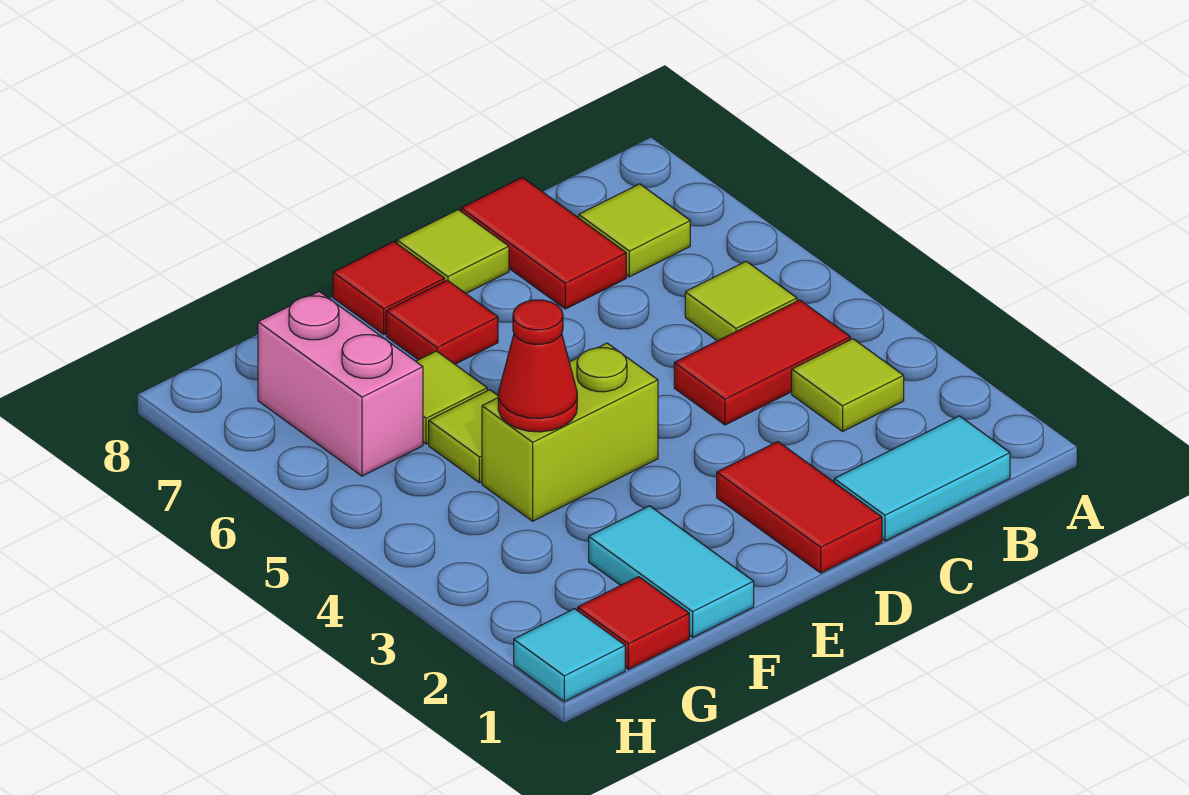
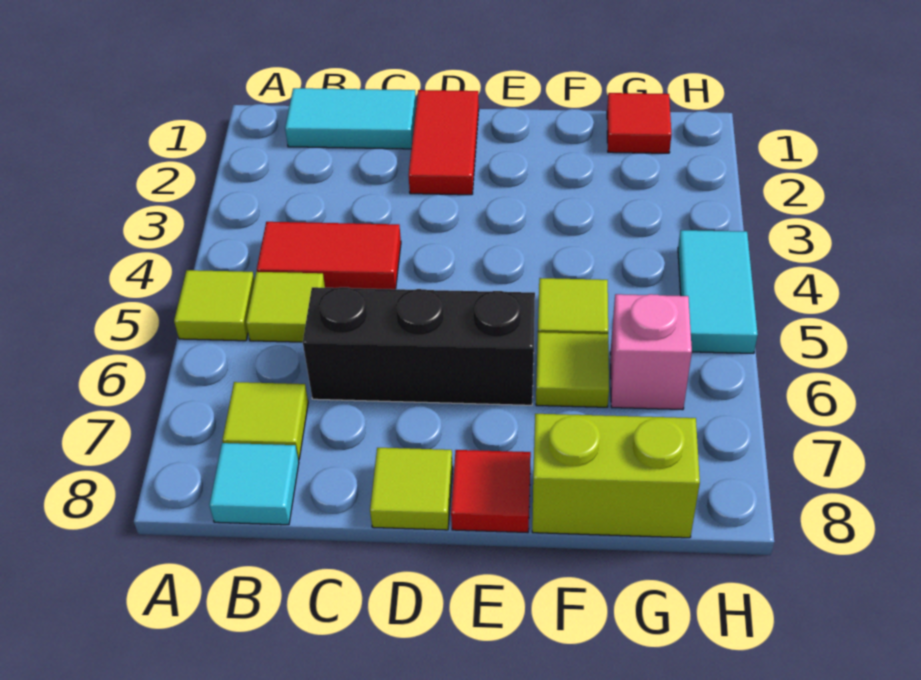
lime 1x1 tile [792,339,904,431] -> lime 1x1 tile moved to [174,270,254,341]
none -> black 1x3 brick [303,287,535,405]
red 1x2 tile [461,177,626,309] -> none
lime 1x2 brick [482,343,658,521] -> lime 1x2 brick moved to [532,414,700,538]
red 1x1 tile [386,280,498,364] -> none
cyan 1x2 tile [589,506,754,637] -> cyan 1x2 tile moved to [678,230,758,354]
red 1x1 cone [498,300,577,432] -> none
pink 1x2 brick [258,292,423,476] -> pink 1x1 brick [610,294,692,410]
cyan 1x1 tile [514,609,625,701] -> cyan 1x1 tile moved to [209,443,299,525]

